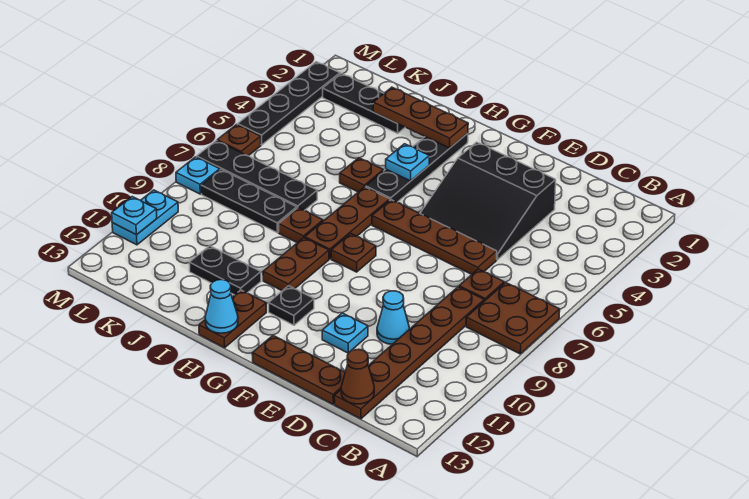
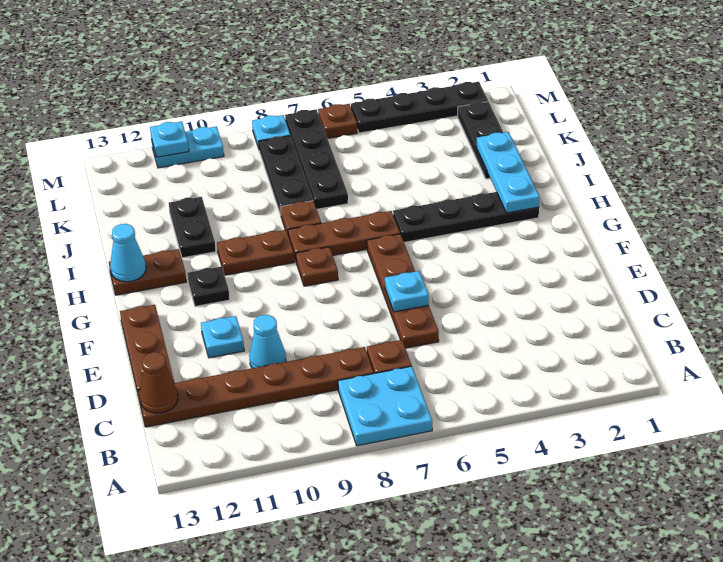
brown 2x2 plate [466,282,560,354] -> cyan 2x2 plate [338,366,432,446]
black 3x3 slope [420,142,556,260] -> none
brown 1x3 plate [373,87,468,148] -> cyan 1x3 plate [477,132,540,213]
cyan 1x1 plate [386,144,429,181] -> cyan 1x1 plate moved to [385,271,429,312]
brown 1x1 plate [340,158,383,192] -> none

